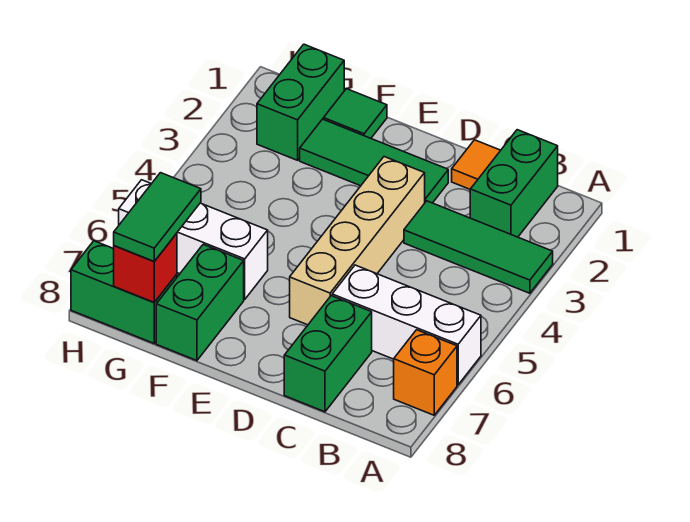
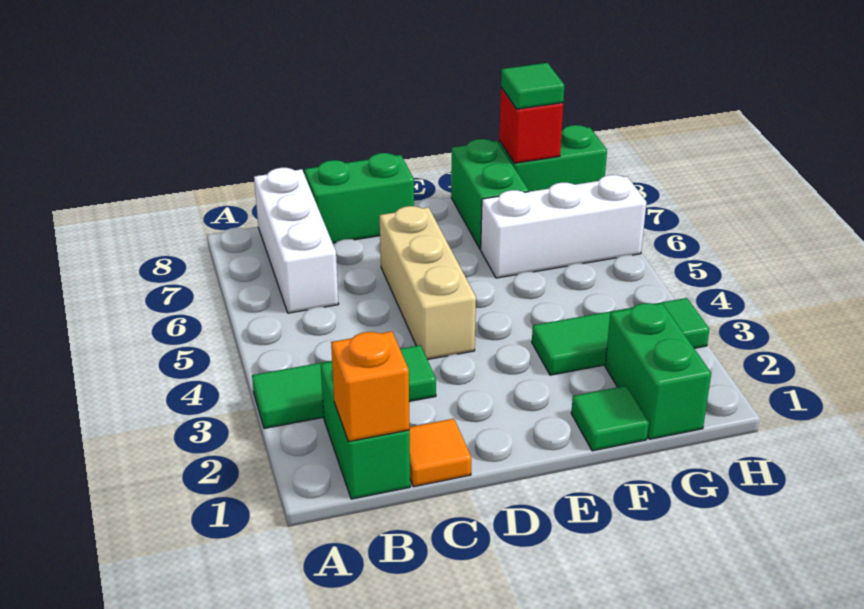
white 1x3 brick [332,265,481,385] -> white 1x3 brick turned to [254,168,339,313]
orange 1x1 brick [394,330,457,415] -> orange 1x1 brick moved to [331,331,410,442]
green 1x2 brick [284,296,372,412] -> green 1x2 brick turned to [305,153,414,243]
green 1x3 tile [300,119,448,203] -> green 1x3 tile moved to [532,298,709,375]
tan 1x4 brick [290,157,425,325] -> tan 1x3 brick [380,206,476,360]
green 1x2 tile [114,173,201,261] -> green 1x1 tile [501,63,564,109]

